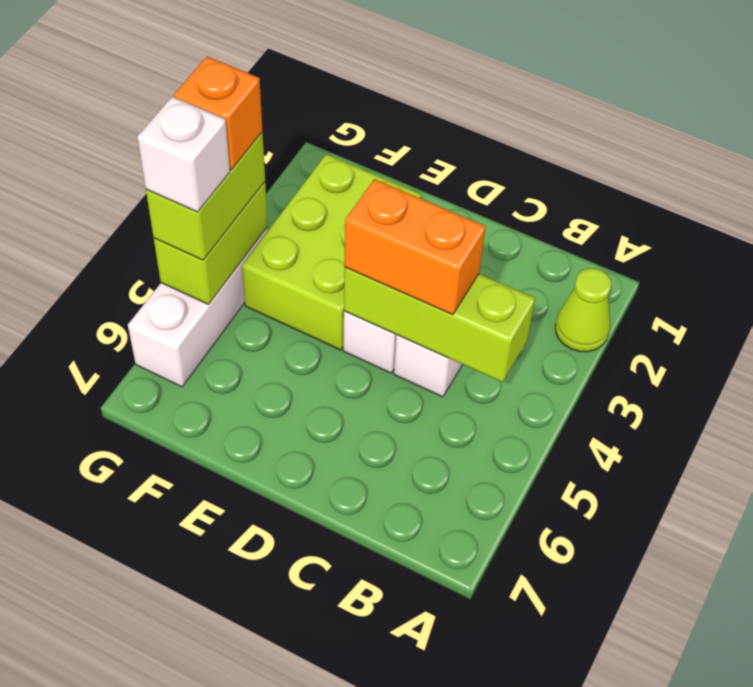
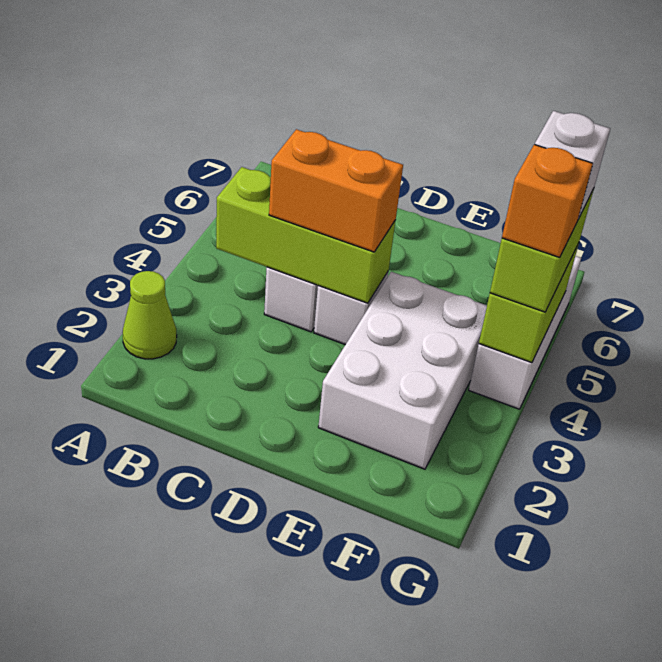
lime 2x3 brick [242,154,421,350] -> white 2x3 brick [318,272,487,469]

